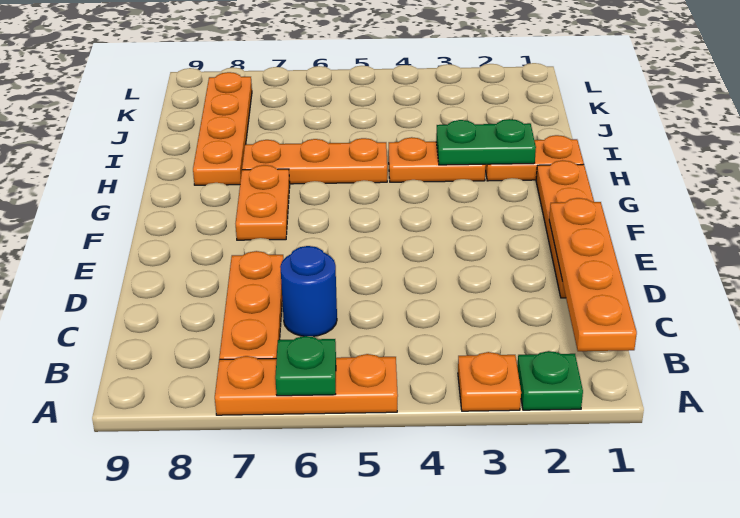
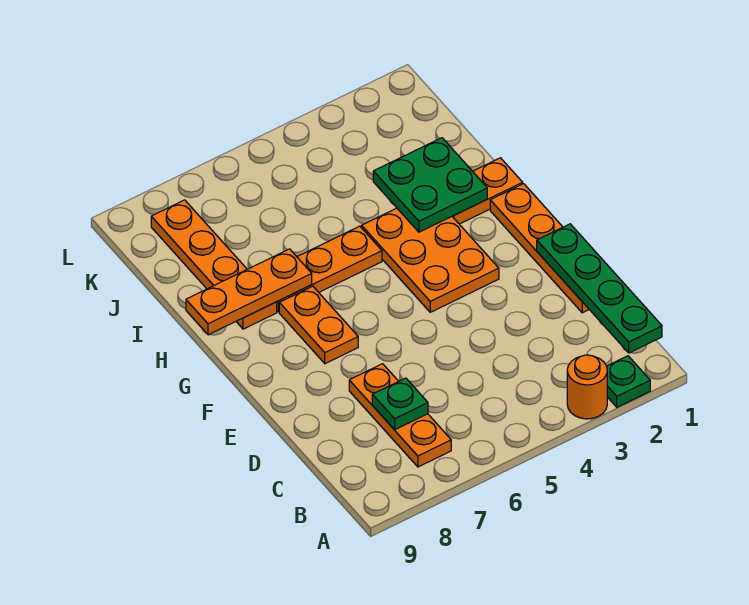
orange 1x1 plate [458,352,521,411] -> orange 1x1 round brick [567,355,607,419]
orange 1x3 plate [215,354,398,415] -> orange 1x3 plate moved to [186,249,312,335]
green 1x1 plate [275,336,336,396] -> green 1x1 plate moved to [372,378,428,430]
orange 1x4 plate [549,198,637,351] -> green 1x4 plate [537,224,662,353]
blue 1x1 round brick [280,246,337,336] -> none
green 1x2 plate [436,119,536,165] -> green 2x2 plate [373,138,487,232]
orange 1x2 plate [389,137,486,182] -> orange 2x3 plate [362,208,499,312]

